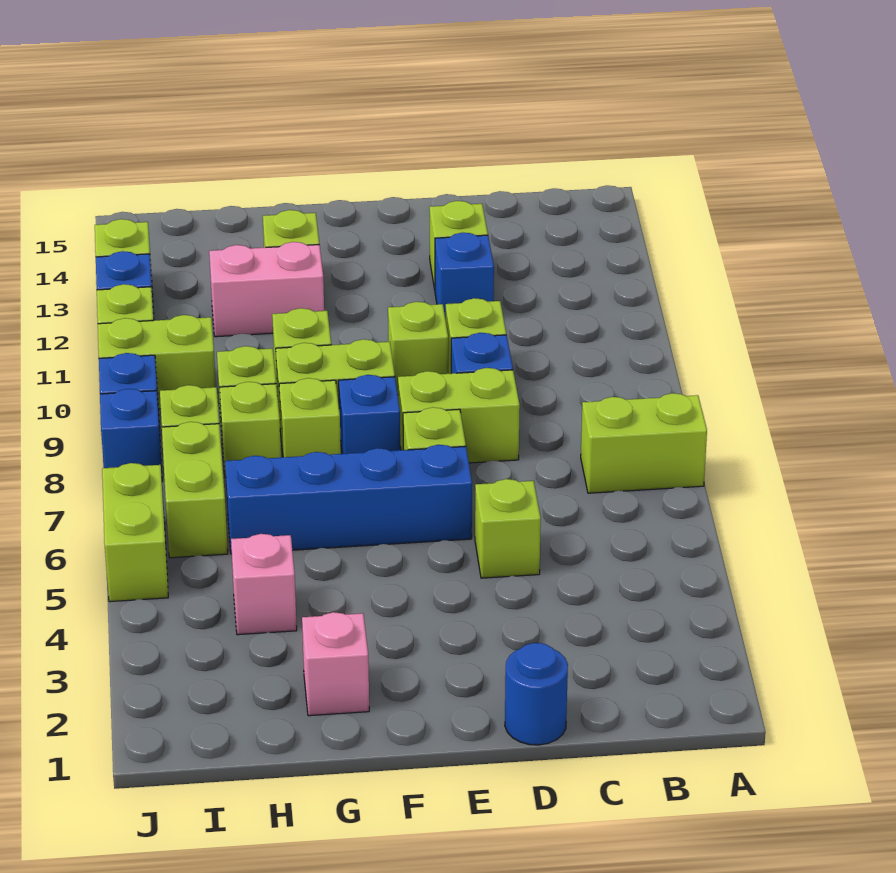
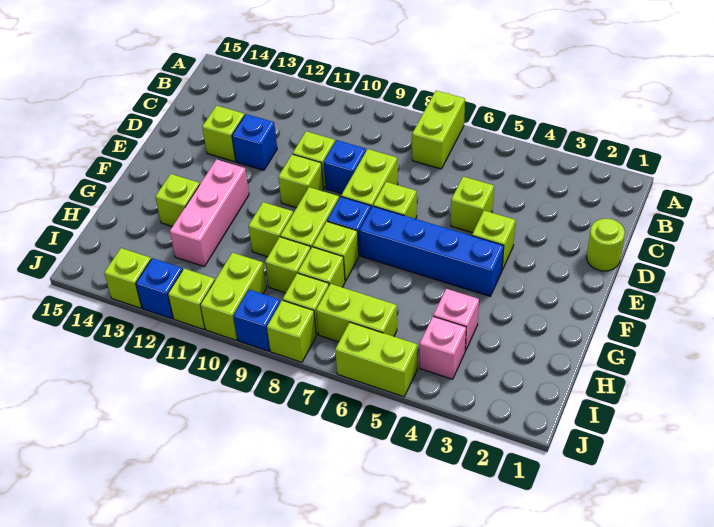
blue 1x1 round brick [505,643,568,745] -> lime 1x1 round brick [587,219,625,271]
none -> lime 1x1 brick [472,211,516,270]
blue 1x4 brick [225,445,472,554] -> blue 1x4 brick turned to [360,206,504,296]
pink 1x1 brick [302,612,369,716] -> pink 1x1 brick moved to [420,316,466,379]
pink 1x2 brick [209,242,324,337] -> pink 1x3 brick [170,159,249,266]
blue 1x1 brick [100,389,162,476] -> lime 1x1 brick [267,300,316,362]

